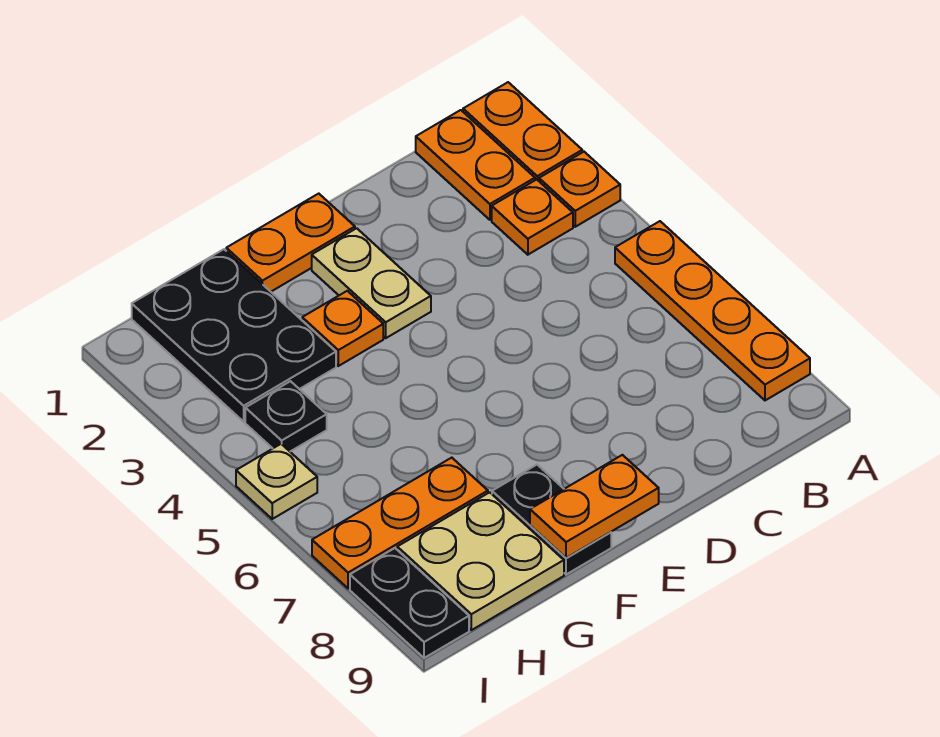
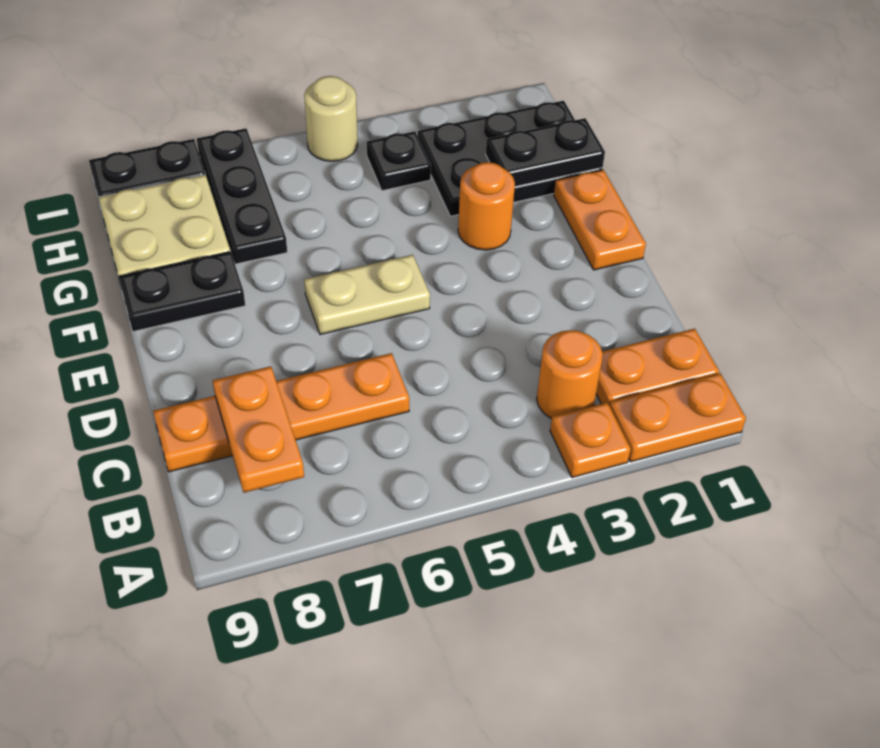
orange 1x4 plate [615,221,810,400] -> orange 1x4 plate moved to [153,353,409,472]
orange 1x1 plate [492,179,573,255] -> orange 1x1 round brick [537,330,603,419]
tan 1x2 plate [312,228,431,338] -> tan 1x2 plate moved to [304,255,430,334]
orange 1x2 plate [530,455,659,558] -> orange 1x2 plate moved to [213,366,304,493]
orange 1x1 plate [302,291,383,366] -> orange 1x1 round brick [458,162,515,250]
none -> black 1x2 plate [486,118,605,187]
orange 1x3 plate [312,458,488,589] -> black 1x3 plate [197,128,287,264]
tan 1x1 plate [236,444,317,519] -> tan 1x1 round brick [304,76,358,161]

